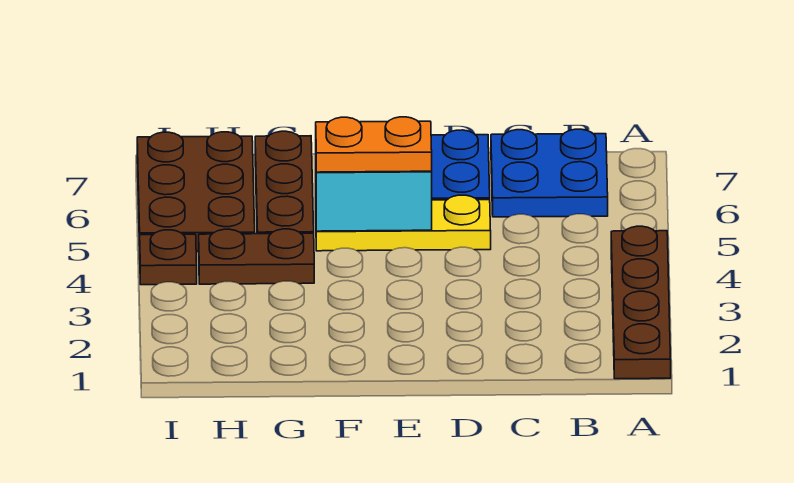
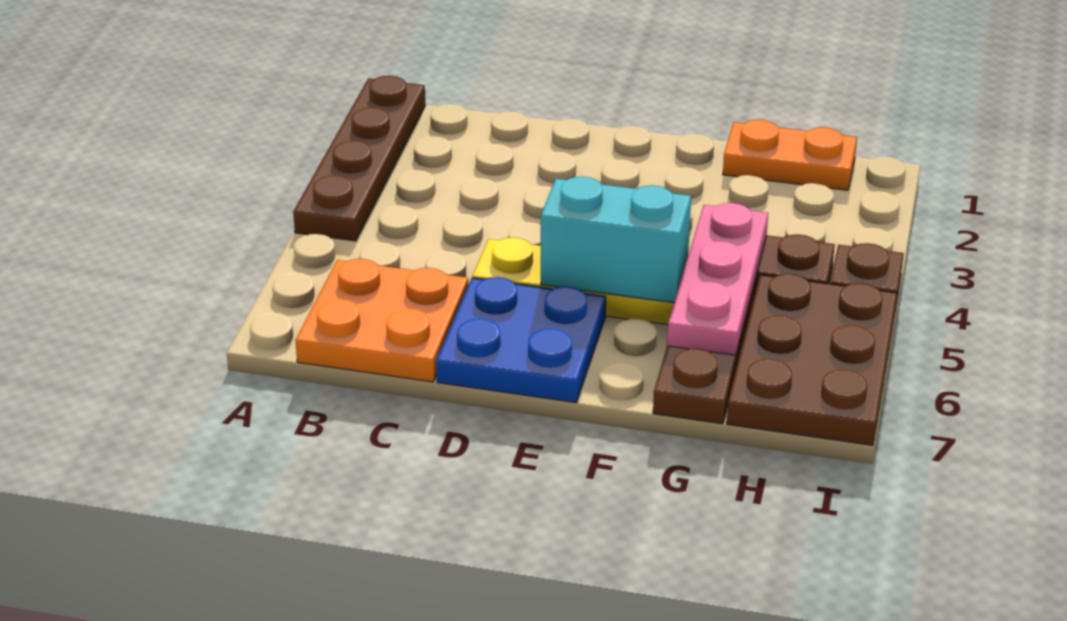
blue 2x2 plate [491,129,608,217] -> orange 2x2 plate [295,259,468,382]
orange 1x2 plate [316,117,432,172] -> orange 1x2 plate moved to [723,120,857,190]
none -> pink 1x3 plate [667,203,768,355]

